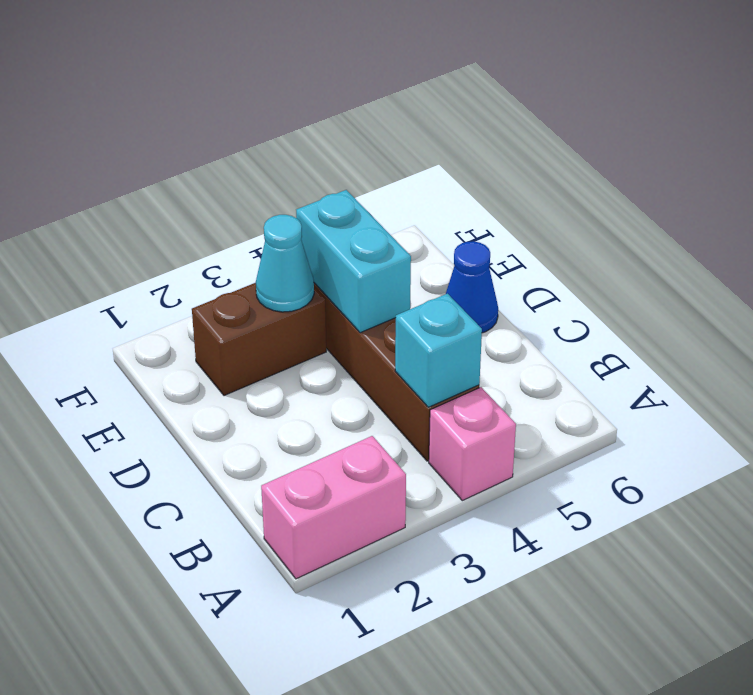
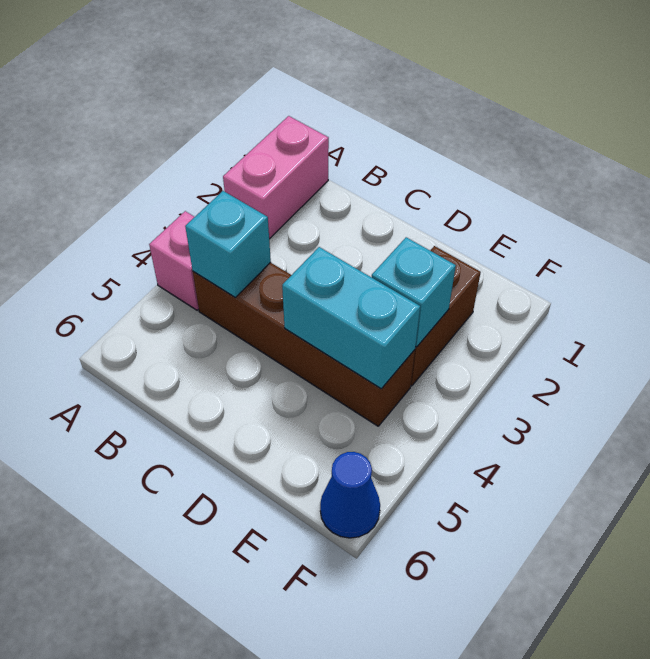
blue 1x1 cone [446,241,498,333] -> blue 1x1 cone moved to [320,452,380,538]
cyan 1x1 cone [256,215,314,312] -> cyan 1x1 brick [372,237,456,347]

